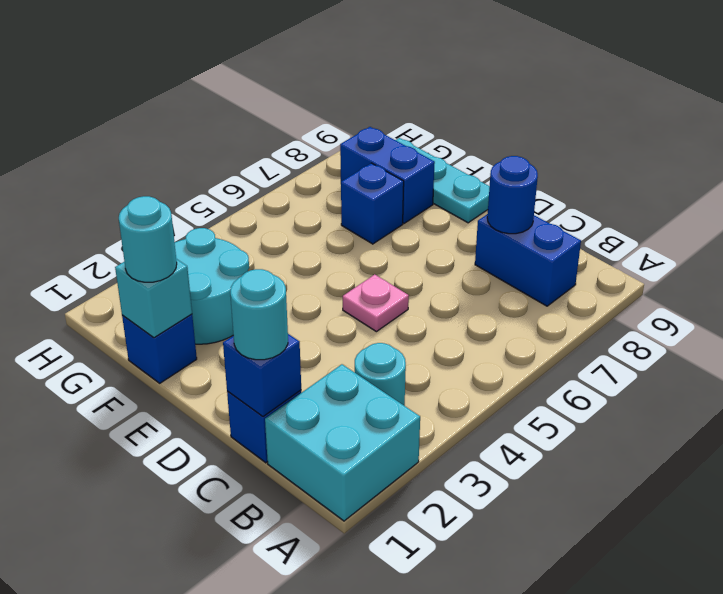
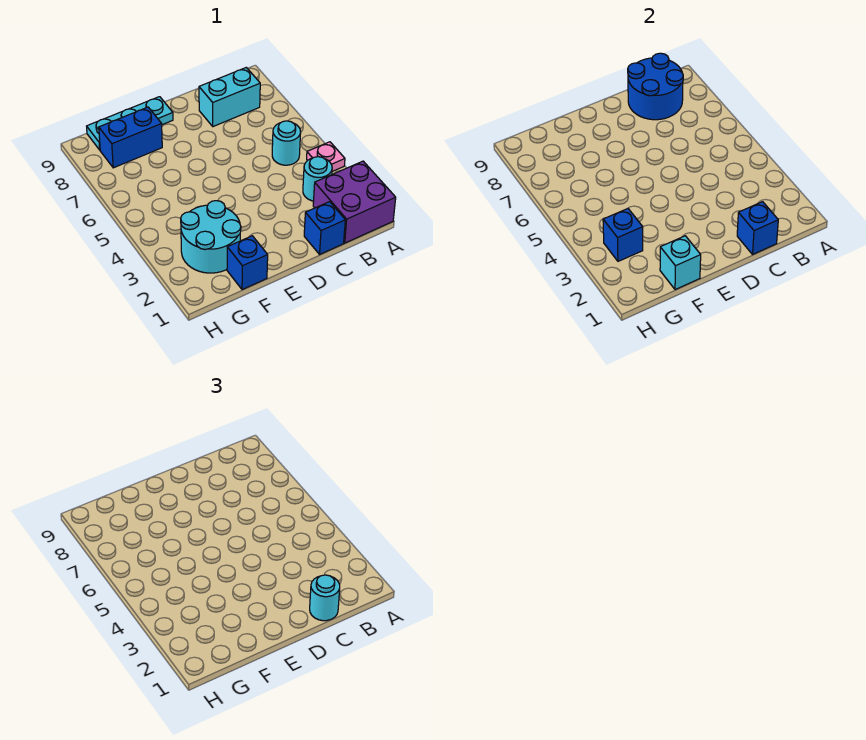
cyan 2x2 brick [265,364,420,521] -> purple 2x2 brick [313,161,396,243]
blue 1x2 brick [475,214,581,306] -> cyan 1x2 brick [199,68,260,127]
blue 1x1 round brick [487,156,538,234] -> blue 2x2 round brick [628,53,683,120]
pink 1x1 plate [343,274,409,332] -> pink 1x1 plate moved to [307,142,345,171]
cyan 1x1 round brick [119,196,177,282] -> cyan 1x1 round brick moved to [272,121,301,165]
blue 1x1 brick [341,163,404,244] -> blue 1x1 brick moved to [603,209,643,261]

